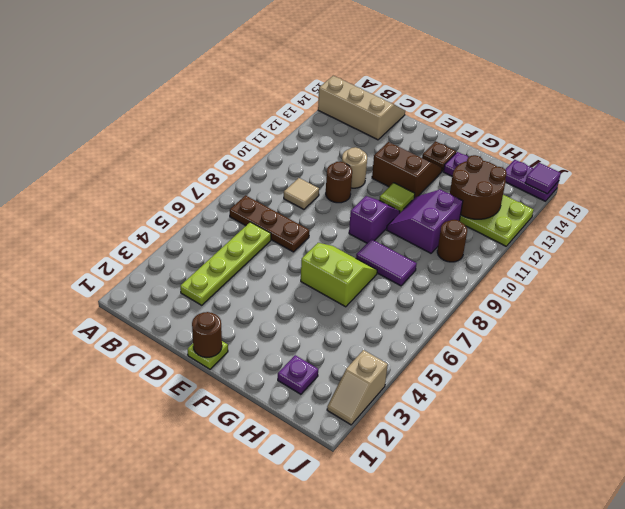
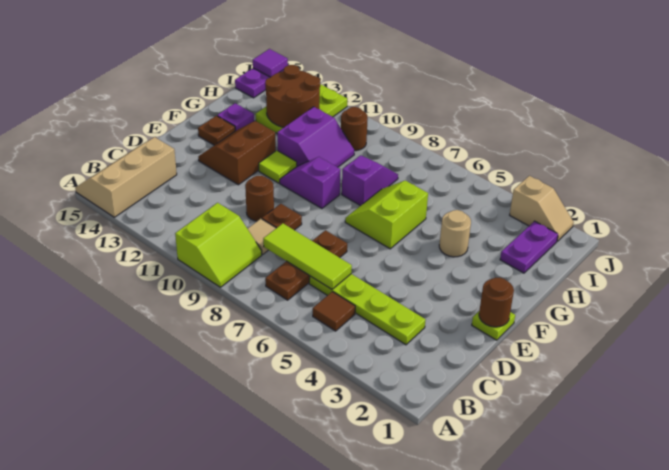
none -> lime 2x2 slope [175,203,262,287]
none -> brown 1x1 tile [313,292,355,331]
none -> lime 1x3 tile [263,224,352,289]
none -> brown 1x1 plate [262,204,302,230]
tan 1x1 round brick [342,147,367,188] -> tan 1x1 round brick moved to [439,210,471,257]
purple 1x2 tile [356,239,417,286] -> purple 1x2 slope [342,155,398,206]
purple 2x2 slope [387,190,463,253] -> purple 2x2 slope turned to [277,107,354,167]
purple 1x1 plate [278,355,318,394] -> purple 1x2 plate [500,221,558,273]

